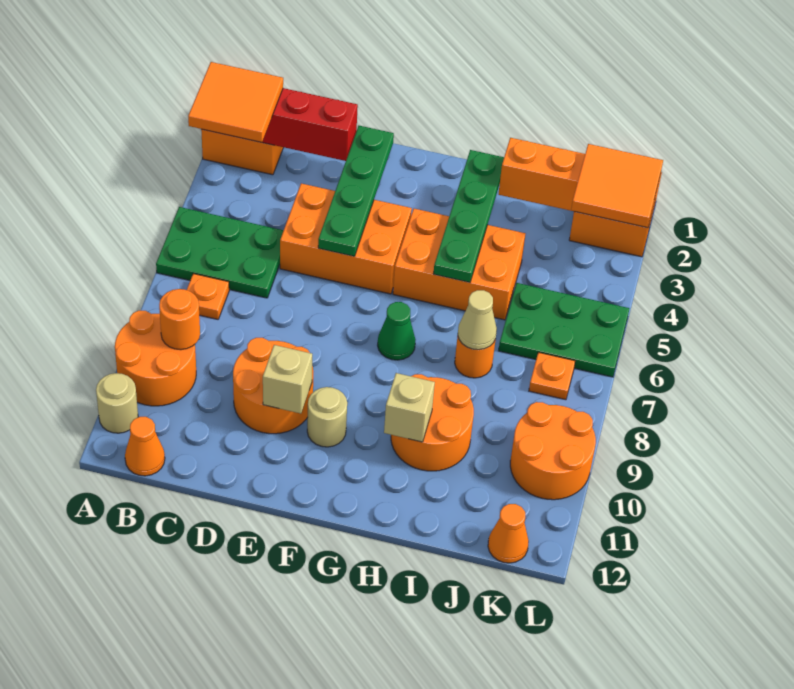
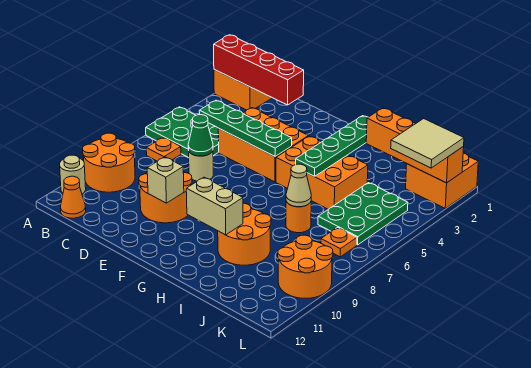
orange 2x2 tile [188,62,283,142] -> none
orange 1x1 round brick [159,289,200,350] -> none
green 1x4 plate [318,126,394,256] -> green 1x4 plate turned to [199,100,292,157]
tan 1x1 round brick [307,387,347,447] -> tan 1x1 round brick moved to [189,151,213,181]
green 1x1 cone [378,302,416,360] -> green 1x1 cone moved to [188,115,213,156]
tan 1x1 brick [384,373,435,442] -> tan 1x2 brick [186,177,243,235]
green 2x3 plate [499,283,630,377] -> green 2x3 plate turned to [318,183,408,245]
orange 2x2 tile [571,144,663,227] -> tan 2x2 tile [391,119,464,168]
orange 1x1 cone [488,504,529,563] -> none

